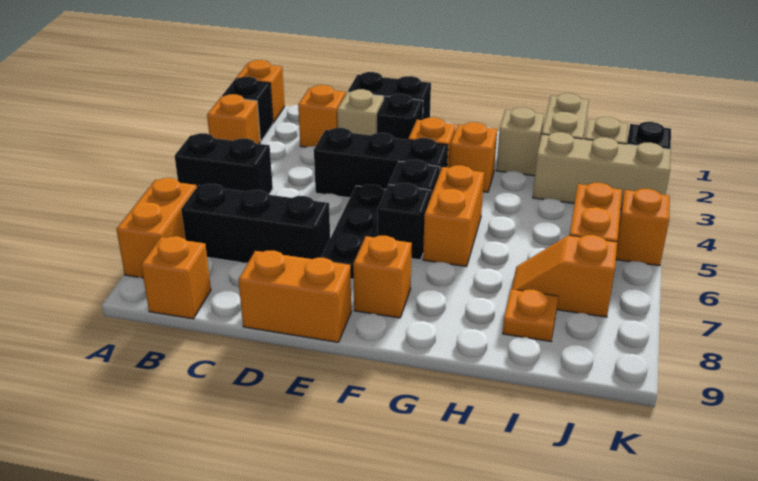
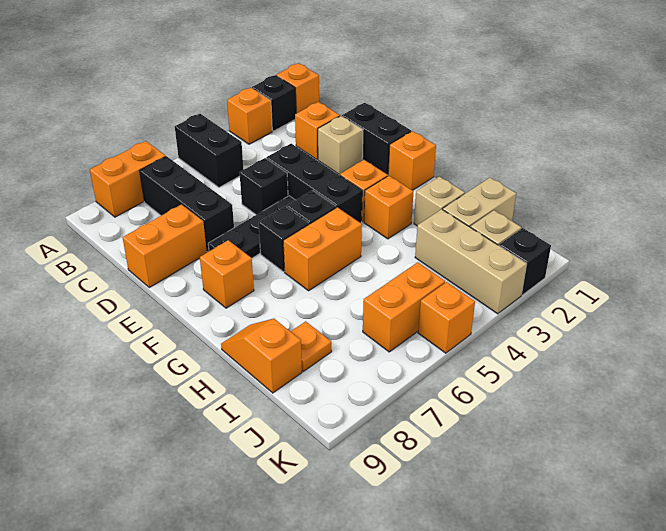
orange 1x1 brick [141,236,211,319] -> orange 1x1 brick moved to [388,131,436,190]
orange 1x2 brick [238,251,351,342] -> orange 1x2 brick turned to [123,205,207,287]
black 1x1 brick [377,94,423,140] -> black 1x1 brick moved to [239,158,288,215]
orange 1x2 slope [512,235,617,317] -> orange 1x2 slope moved to [221,319,302,393]

